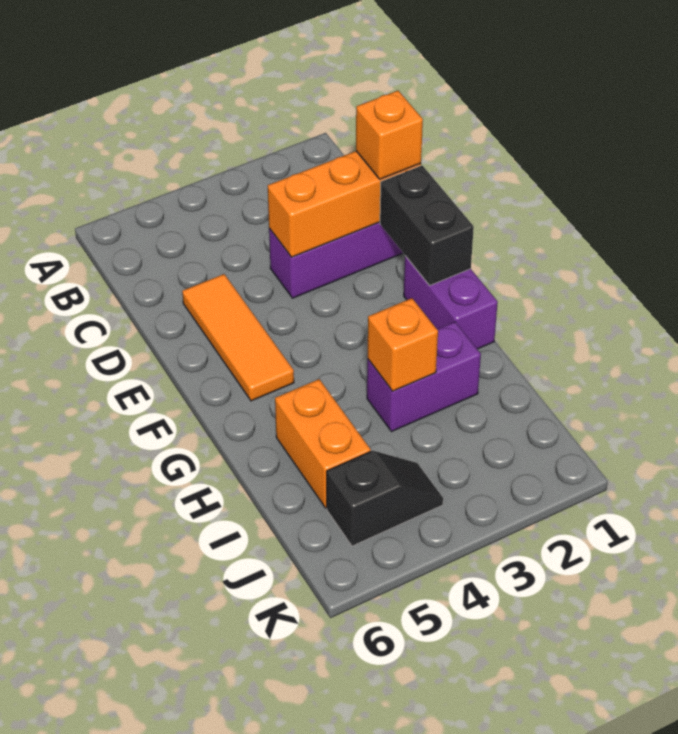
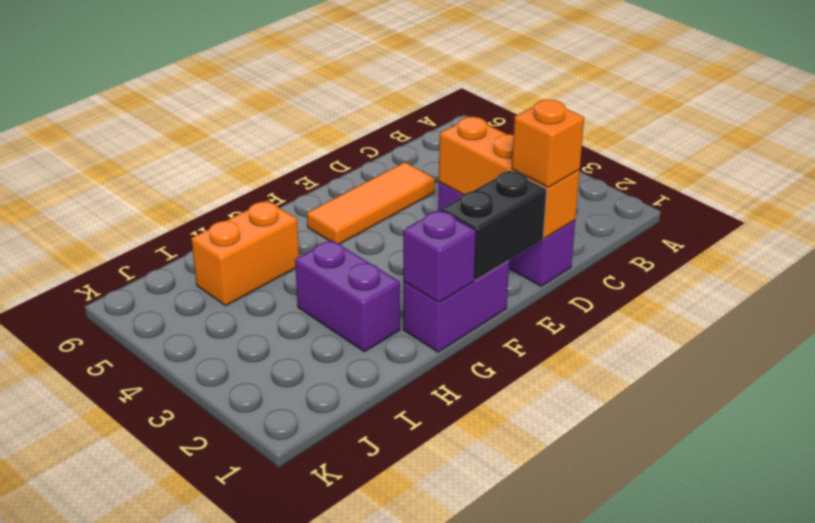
none -> purple 1x1 brick [403,210,476,302]
orange 1x1 brick [368,298,438,391] -> none
black 1x2 slope [327,451,443,546] -> none

